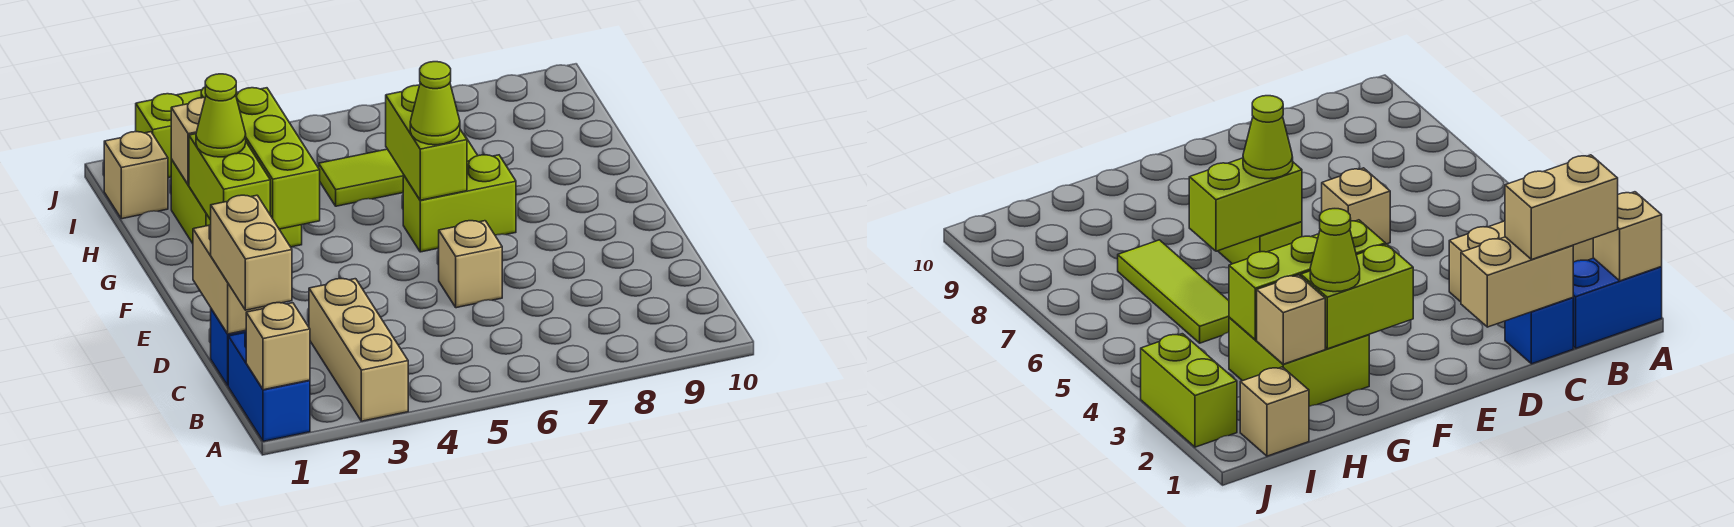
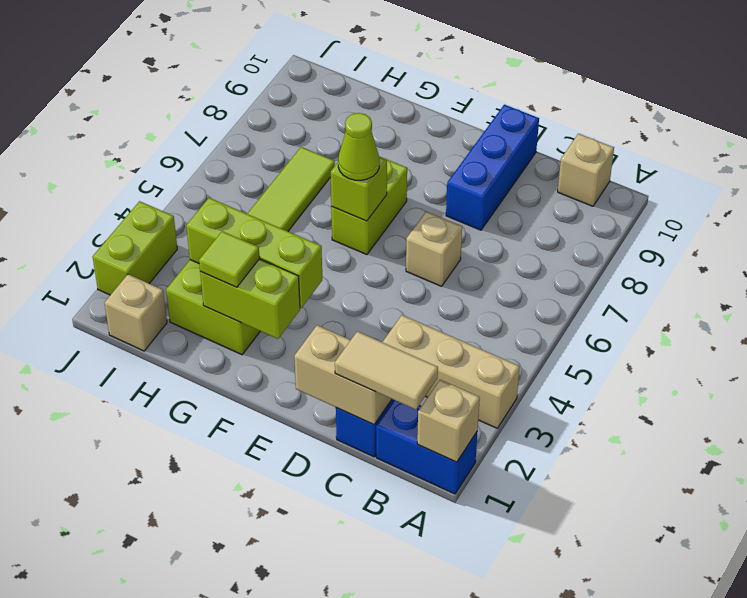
tan 1x2 brick [211,195,292,310] -> tan 1x2 tile [335,331,438,410]
none -> blue 1x3 brick [446,105,539,230]
lime 1x2 brick [386,85,467,200] -> lime 1x1 brick [331,157,387,221]
lime 1x1 cone [196,74,246,157] -> lime 1x1 tile [199,231,260,287]
tan 1x1 brick [171,98,205,185] -> tan 1x1 brick moved to [558,134,614,206]

